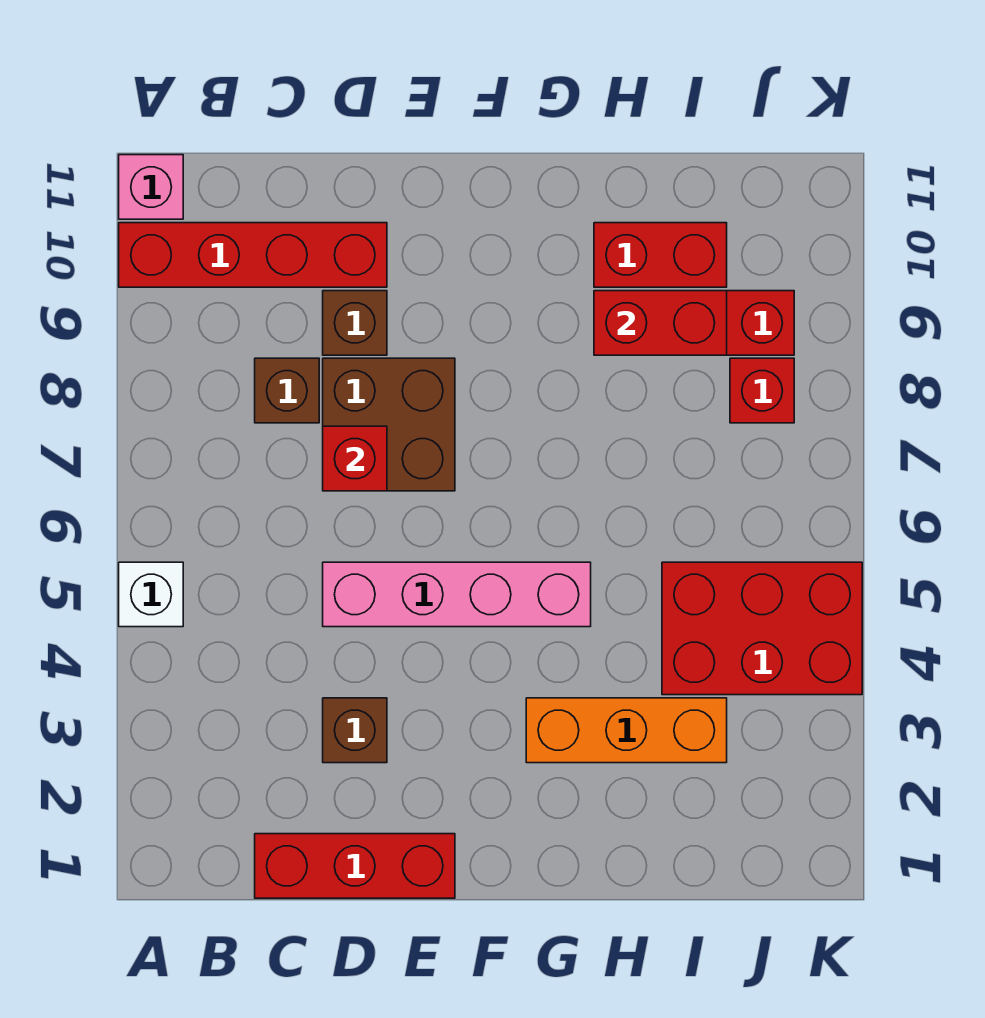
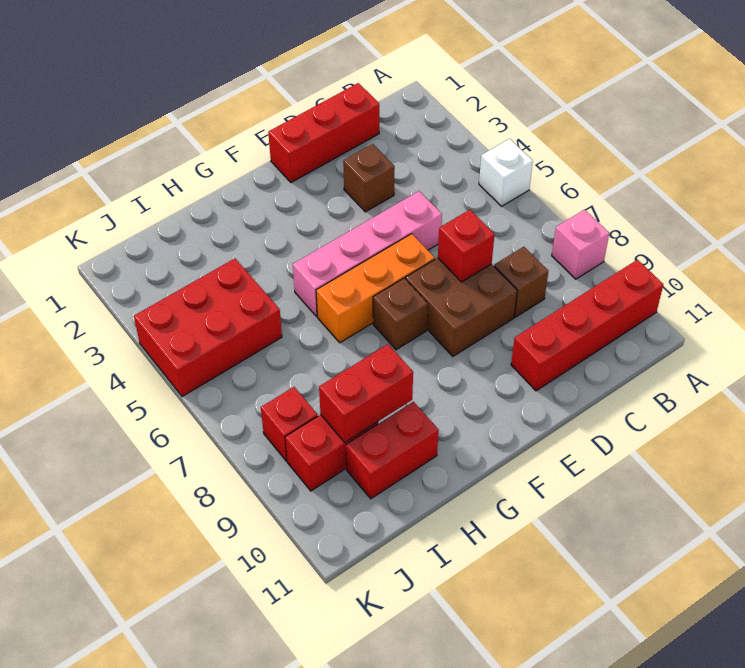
pink 1x1 brick [119,155,183,219] -> pink 1x1 brick moved to [552,210,609,279]
brown 1x1 brick [323,291,387,355] -> brown 1x1 brick moved to [373,278,428,350]
orange 1x3 brick [526,698,727,763] -> orange 1x3 brick moved to [316,234,435,343]

